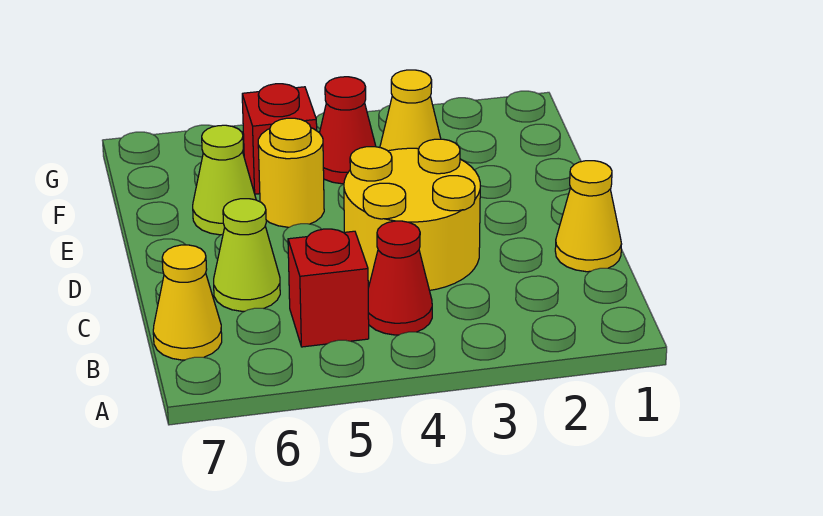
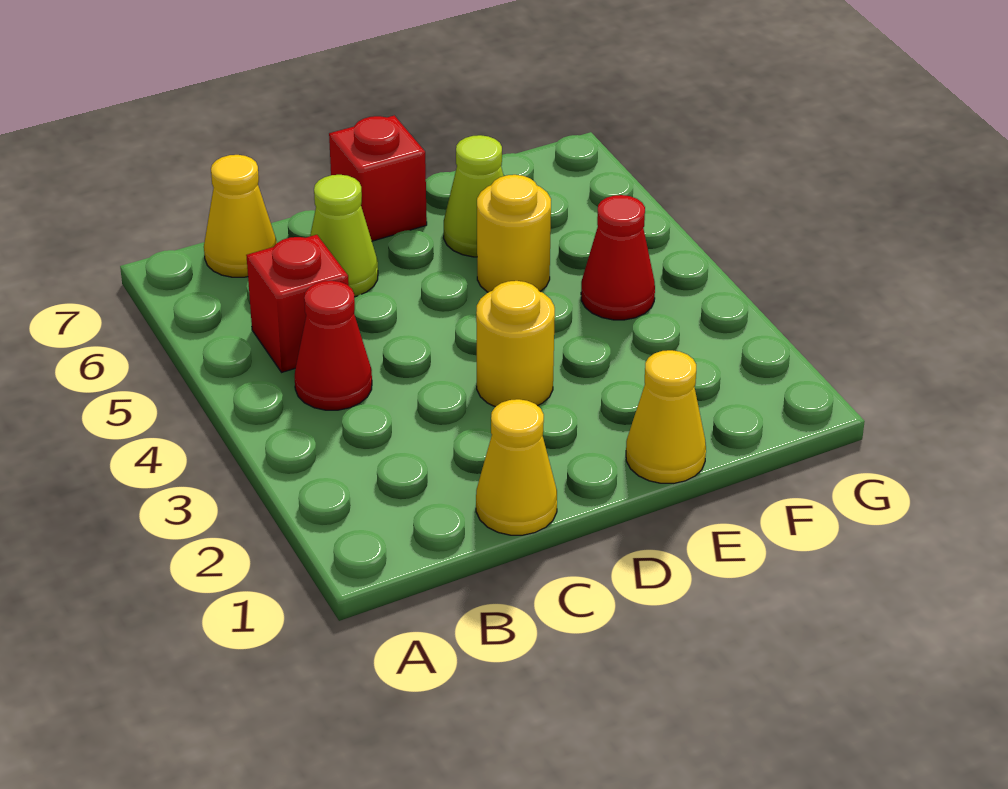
yellow 2x2 round brick [344,139,480,290] -> yellow 1x1 round brick [476,281,555,407]
yellow 1x1 cone [380,70,441,151] -> yellow 1x1 cone moved to [626,350,706,483]
red 1x1 brick [242,84,317,194] -> red 1x1 brick moved to [329,115,427,241]

